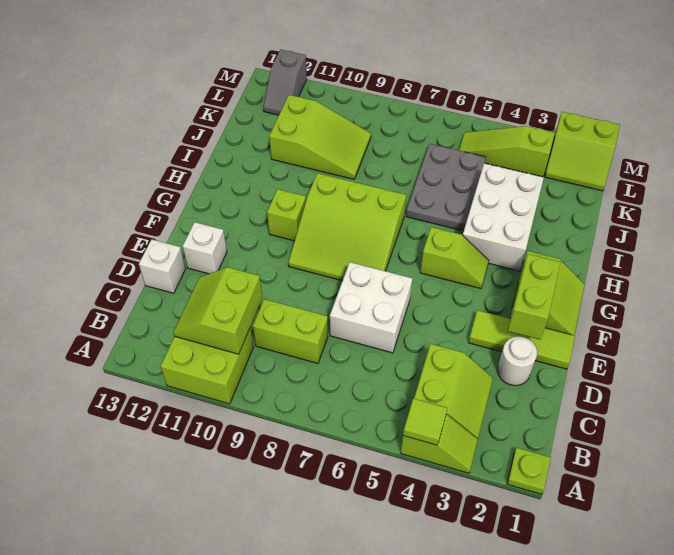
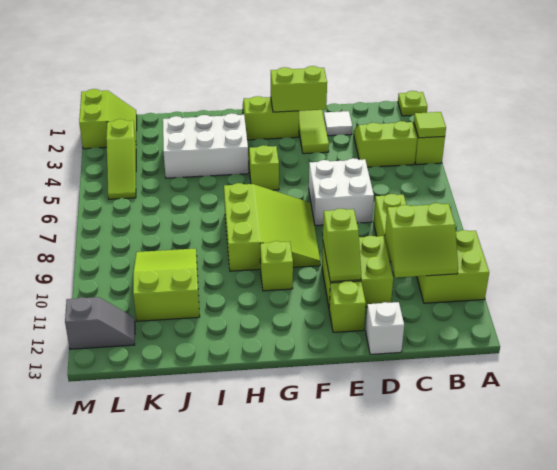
white 1x1 round brick [497,336,537,386] -> white 1x1 tile [324,111,352,136]
none -> lime 2x2 brick [322,236,393,307]
none -> lime 1x2 slope [323,209,361,282]
white 1x1 brick [183,222,227,274] -> lime 1x1 brick [329,281,366,332]
grey 2x3 plate [406,144,486,231] -> none

